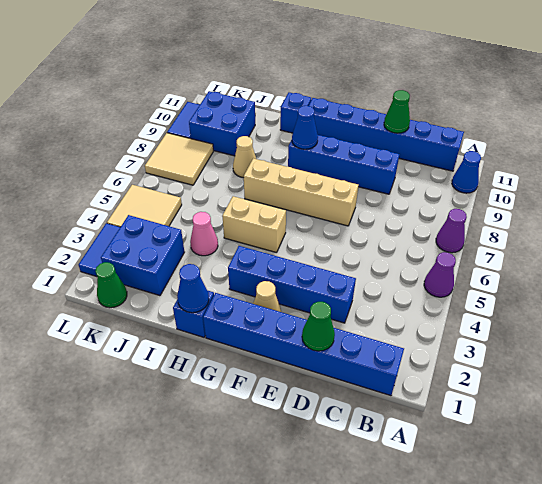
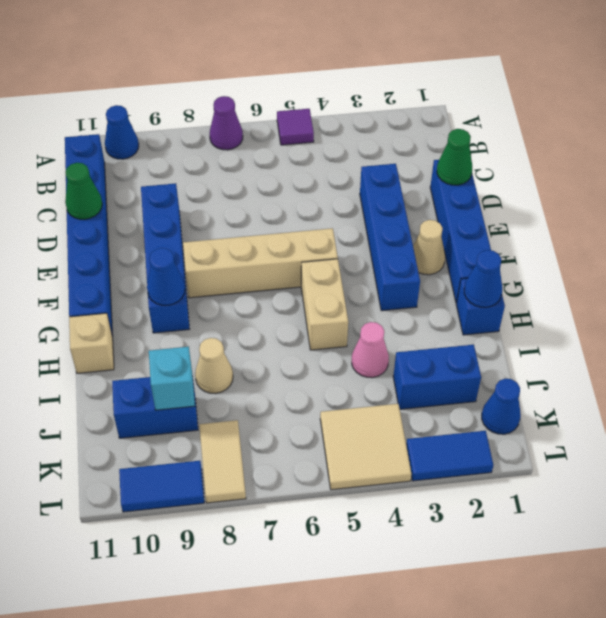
purple 1x1 cone [424,252,456,297] -> purple 1x1 tile [277,109,314,145]
blue 1x6 brick [203,293,404,396] -> blue 1x4 brick [430,160,491,303]
tan 1x4 brick [244,158,358,226] -> tan 1x4 brick turned to [183,228,338,298]
blue 1x1 brick [280,93,311,133] -> tan 1x1 brick [69,313,114,373]
blue 2x2 brick [101,215,184,296] -> blue 1x2 brick [393,345,481,409]
blue 2x2 brick [189,91,255,156] -> blue 1x2 brick [112,375,198,438]
none -> cyan 1x1 brick [149,347,195,410]
green 1x1 cone [95,262,127,308] -> blue 1x1 cone [482,378,521,434]
tan 2x2 tile [145,133,213,185] -> tan 1x2 tile [199,420,246,503]

